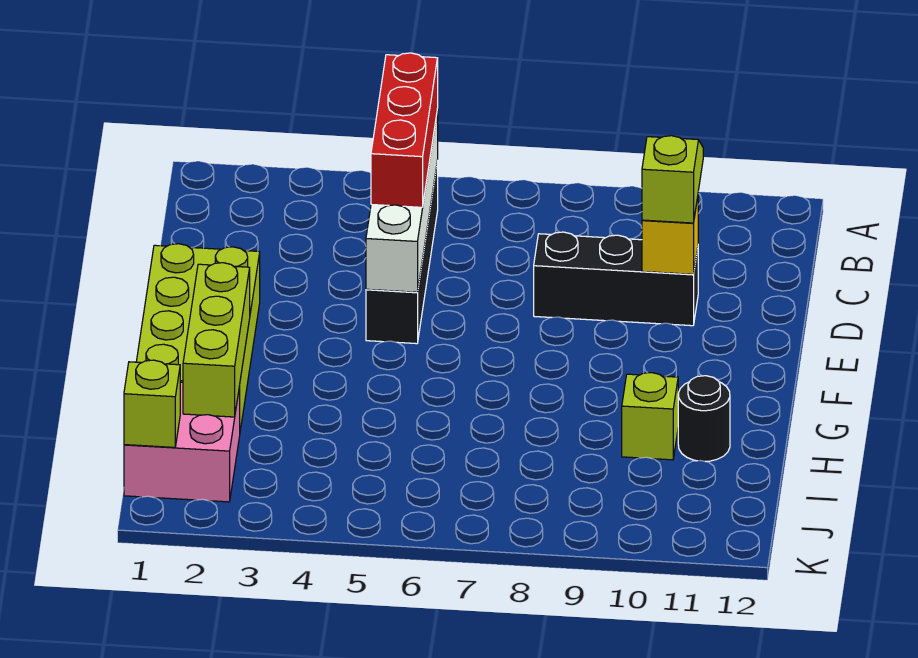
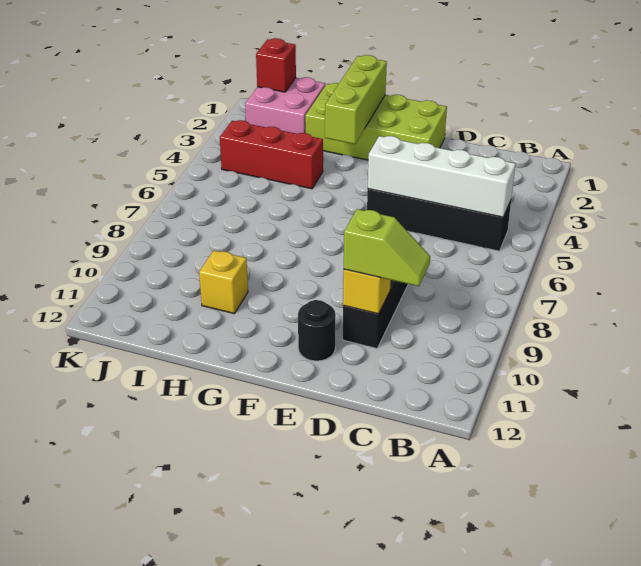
red 1x3 brick [371,53,438,207] -> red 1x3 brick moved to [220,120,323,189]
lime 1x3 brick [183,263,250,417] -> lime 1x3 brick turned to [325,55,387,144]
lime 1x1 brick [622,373,678,460] -> yellow 1x1 brick [199,250,248,313]
black 1x1 round brick [678,376,730,461] -> black 1x1 round brick moved to [298,300,336,361]
lime 1x1 brick [124,360,180,447] -> red 1x1 brick [256,38,296,92]

